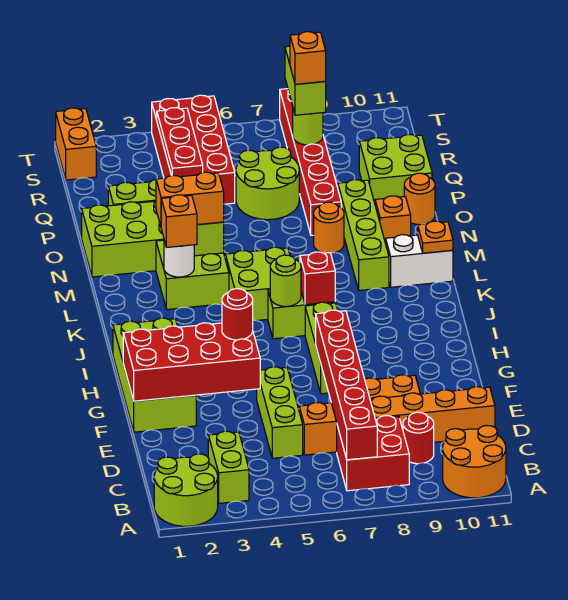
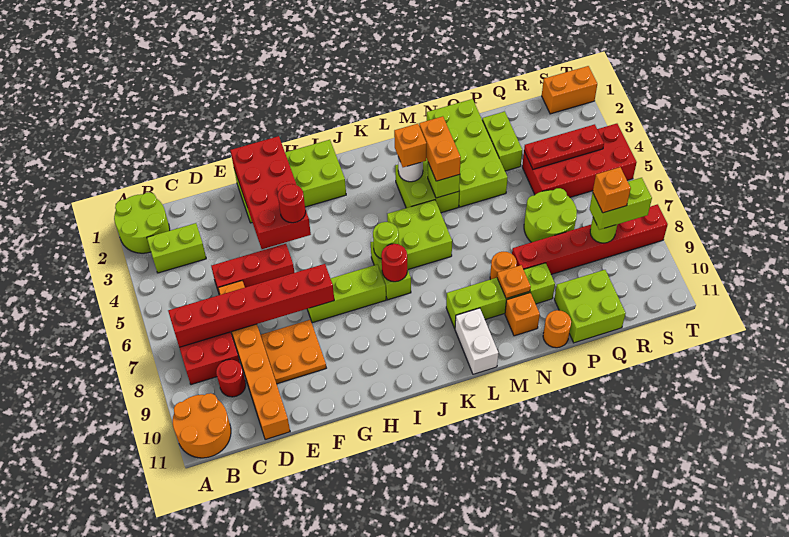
lime 1x3 brick [257,367,303,458] -> red 1x3 brick [211,244,295,295]
red 1x1 brick [300,252,335,305] -> red 1x1 round brick [381,244,407,282]
orange 1x1 plate [418,221,453,253] -> orange 1x1 plate moved to [497,265,531,299]

